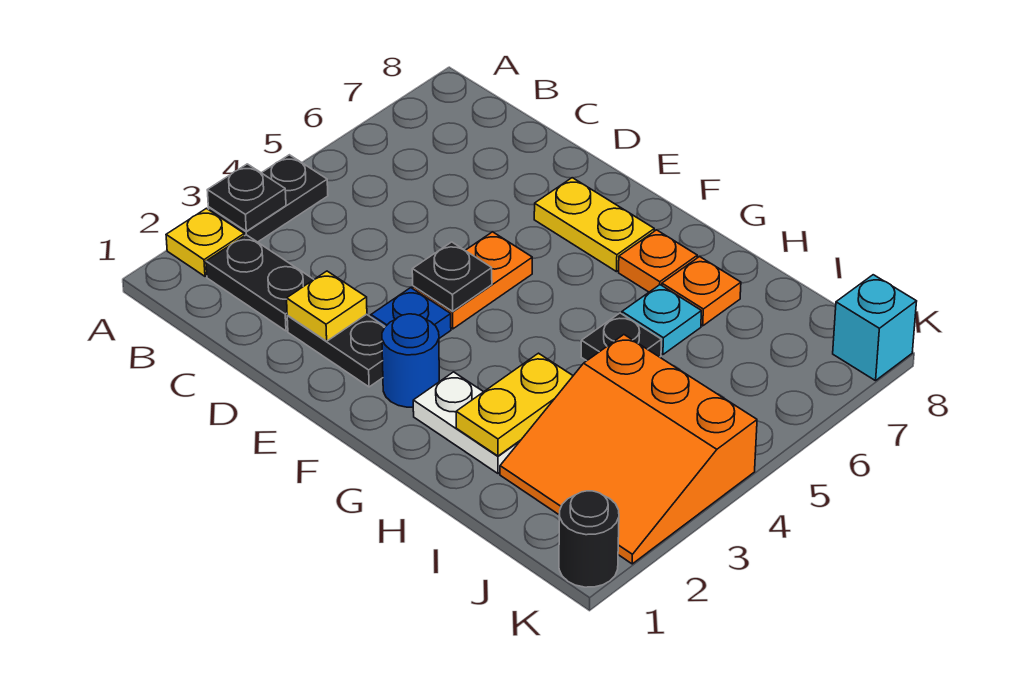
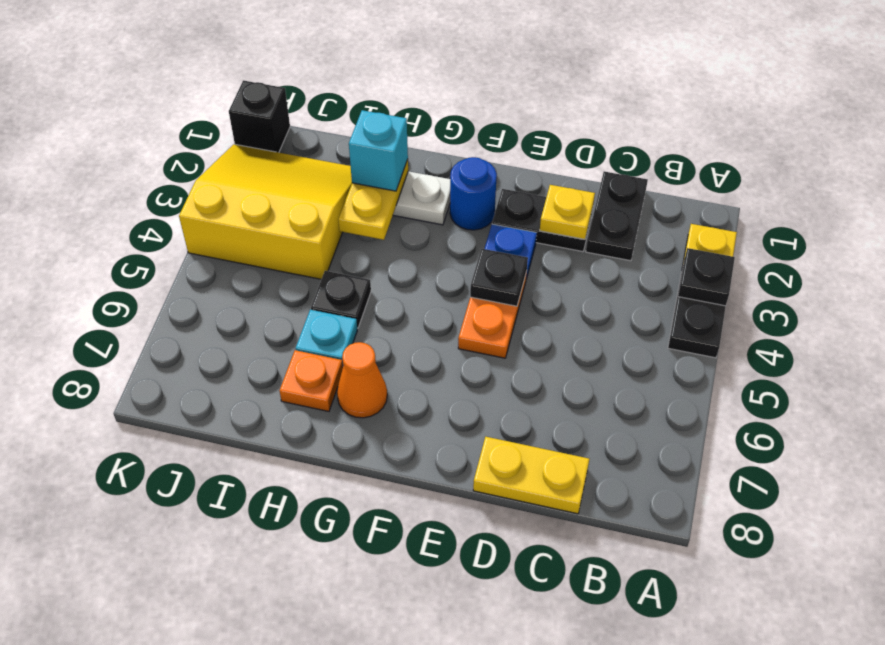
black 1x2 plate [206,235,314,331] -> black 1x2 plate turned to [586,171,648,261]
yellow 1x2 plate [534,178,654,272] -> yellow 1x2 plate moved to [473,437,589,514]
orange 1x1 plate [619,230,697,292] -> orange 1x1 cone [337,342,387,418]
orange 3x3 slope [500,335,757,564] -> yellow 3x3 slope [179,144,352,279]
black 1x1 round brick [559,491,619,587] -> black 1x1 brick [229,81,290,152]
cyan 1x1 brick [833,275,917,381] -> cyan 1x1 brick moved to [349,110,408,191]

